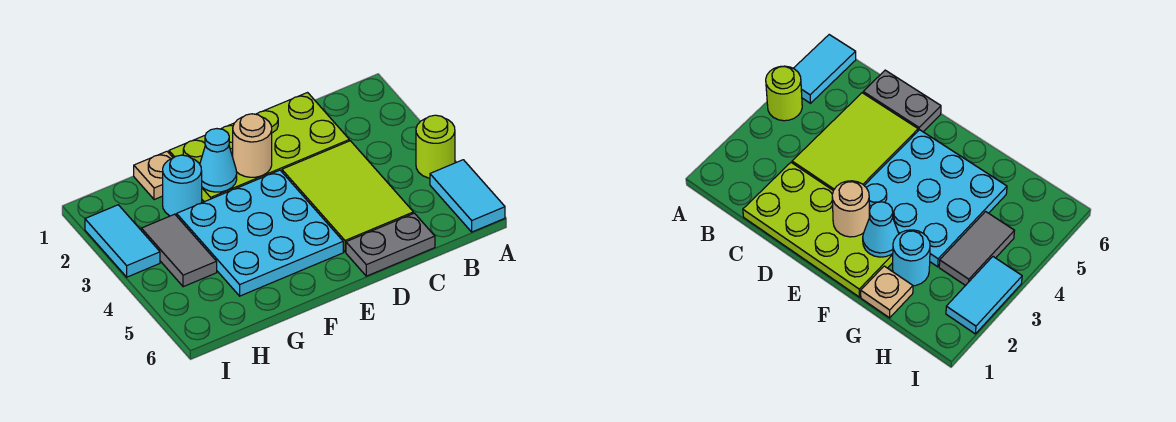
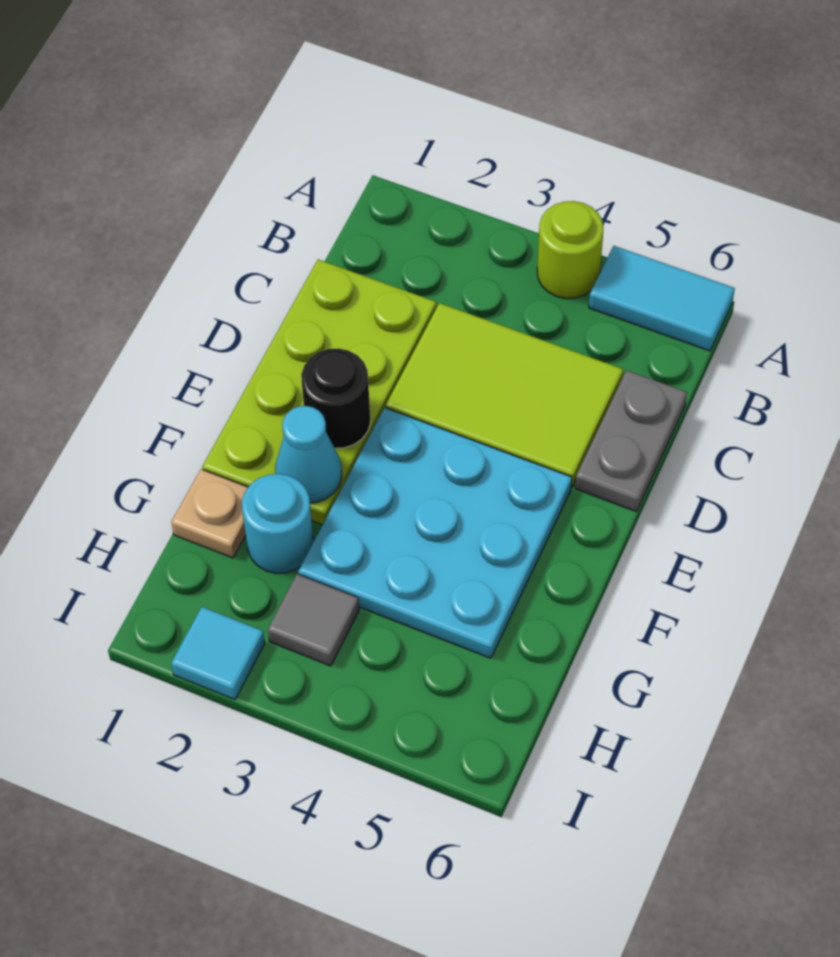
tan 1x1 round brick [233,114,272,177] -> black 1x1 round brick [301,348,371,448]
grey 1x2 tile [141,214,217,287] -> grey 1x1 tile [268,574,359,666]
cyan 1x2 tile [85,205,160,277] -> cyan 1x1 tile [171,607,265,700]

